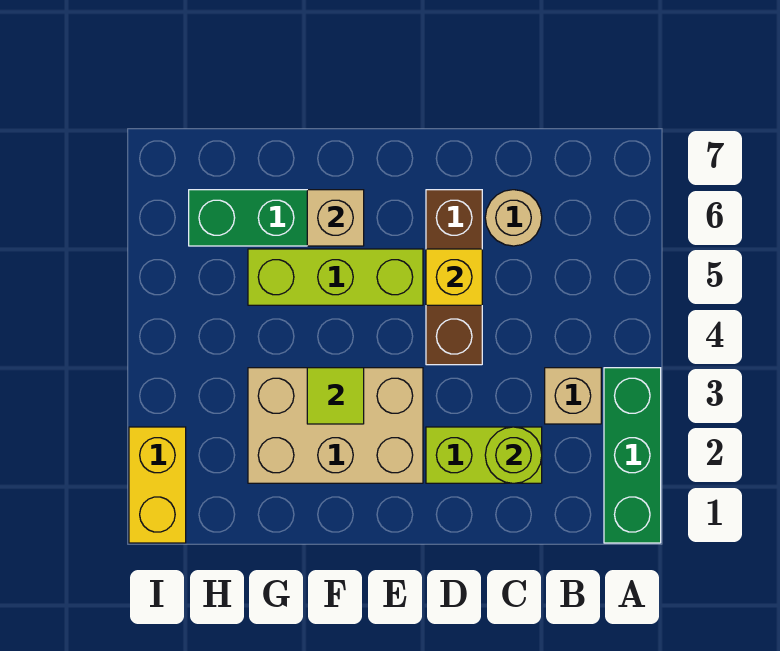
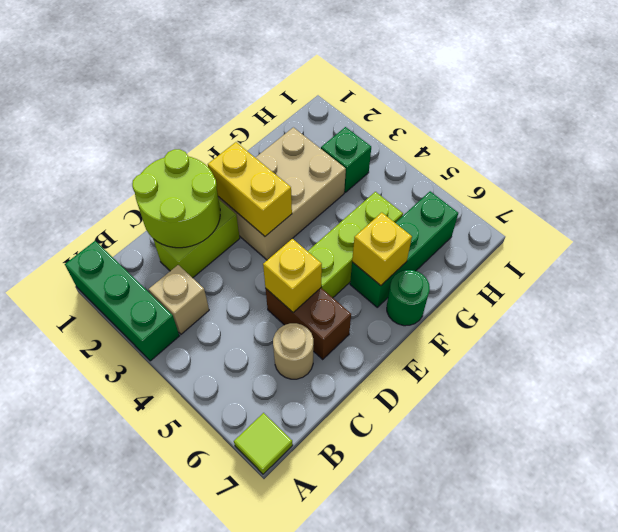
lime 1x1 round brick [485,427,542,483] -> lime 2x2 round brick [132,149,220,248]
brown 1x3 brick [426,190,482,365] -> brown 1x2 brick [266,288,351,359]
lime 1x1 tile [307,368,364,424] -> lime 1x1 tile moved to [234,413,293,474]
tan 1x1 brick [307,190,364,246] -> yellow 1x1 brick [352,213,412,286]
none -> green 1x1 round brick [387,270,430,326]
none -> green 1x1 brick [321,127,371,192]
yellow 1x2 brick [129,427,186,543] -> yellow 1x2 brick moved to [208,142,292,236]

